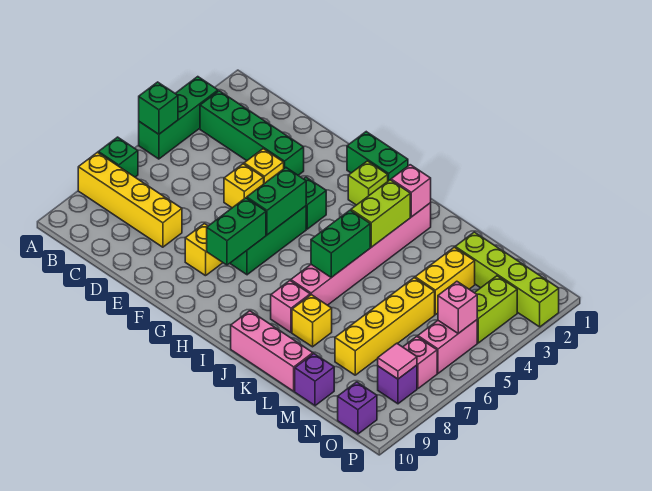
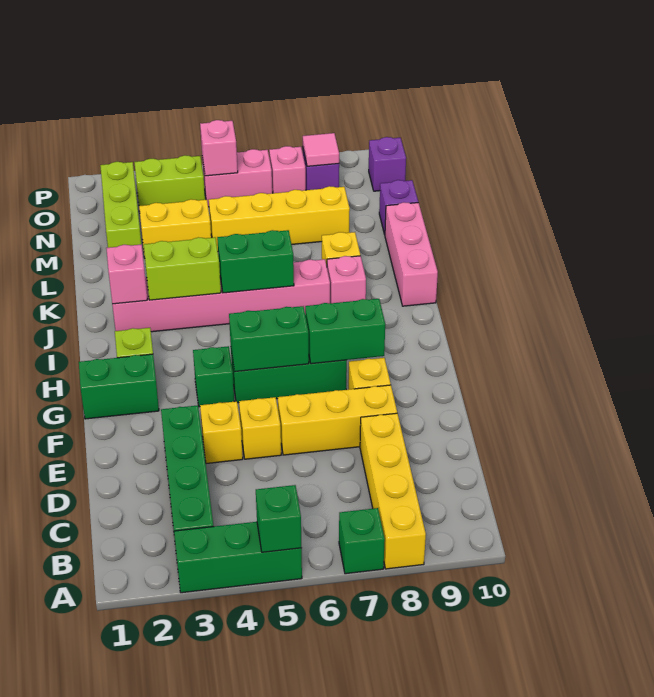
none -> yellow 1x3 brick [278,385,397,455]
green 1x2 brick [347,132,408,181] -> green 1x2 brick turned to [79,354,159,419]
lime 1x4 brick [455,232,559,327] -> lime 1x3 brick [100,162,141,248]

